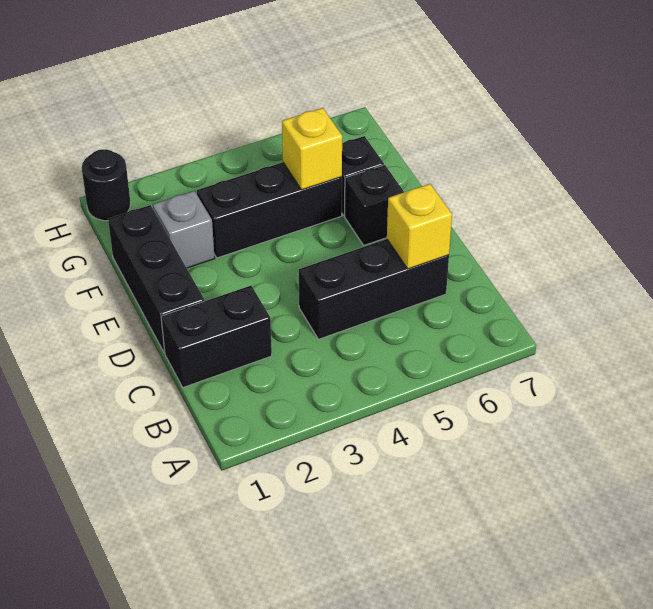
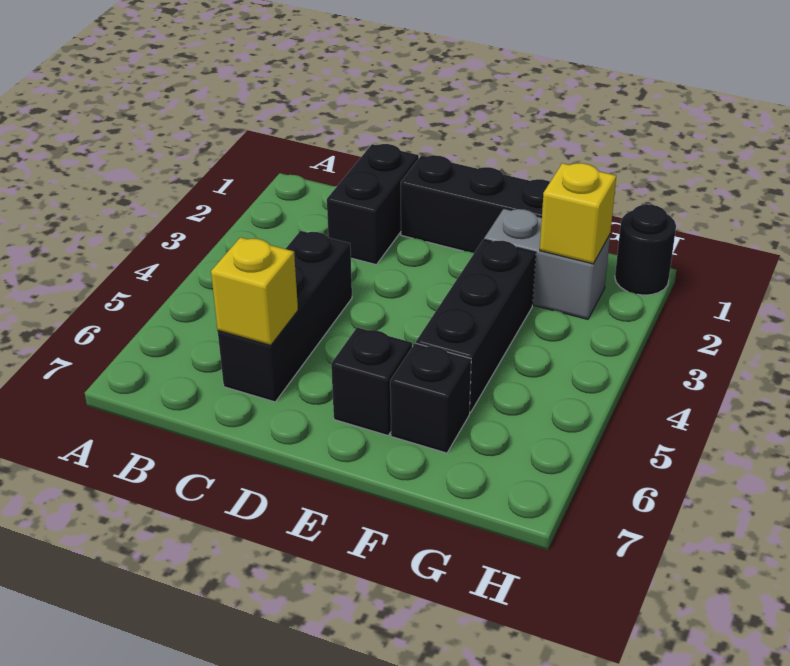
grey 1x1 brick [153,191,215,268] -> grey 1x2 brick [484,209,610,319]
yellow 1x1 brick [282,108,342,190] -> yellow 1x1 brick moved to [540,163,616,264]

